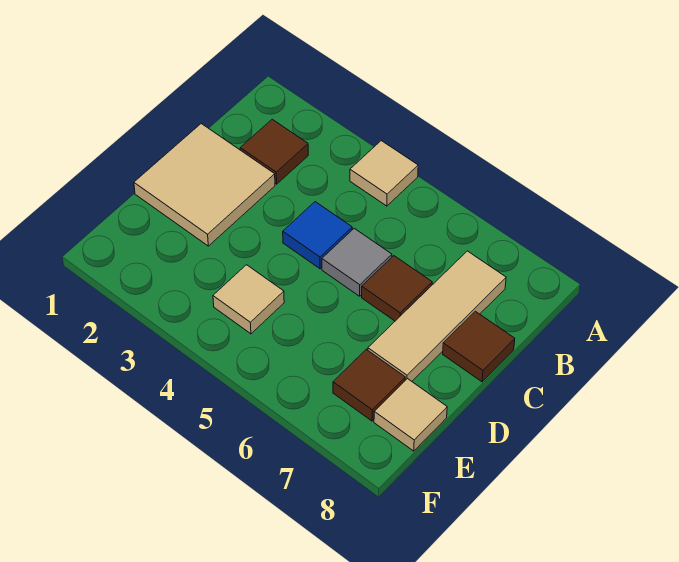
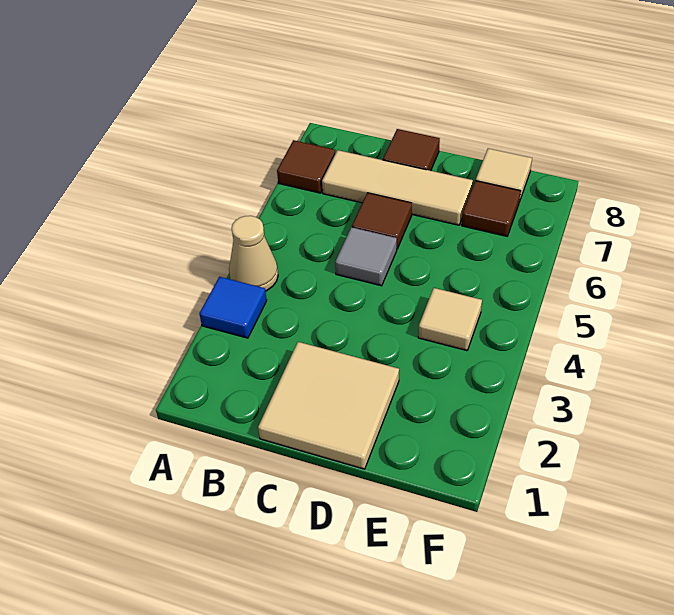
tan 1x1 tile [350,141,418,206] -> tan 1x1 cone [229,216,278,291]
brown 1x1 tile [240,119,308,184] -> brown 1x1 tile moved to [277,140,335,193]
blue 1x1 tile [283,202,352,269] -> blue 1x1 tile moved to [199,277,267,338]

